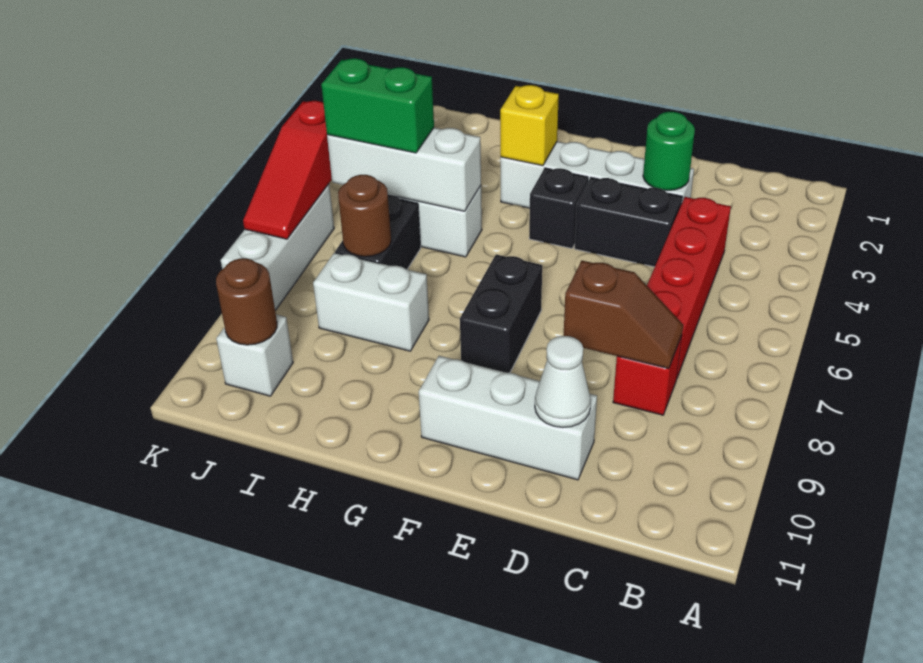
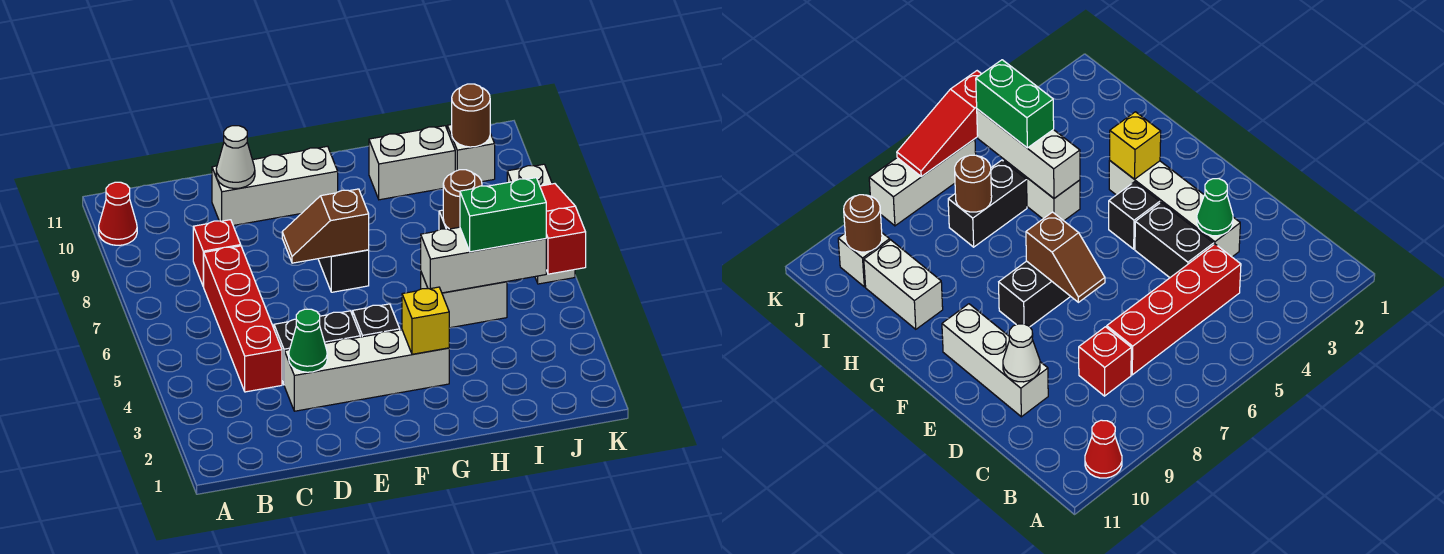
none -> red 1x1 cone [99,182,137,245]
brown 1x2 slope [564,261,683,369] -> brown 1x2 slope moved to [282,189,369,263]
green 1x1 round brick [643,112,695,191] -> green 1x1 cone [289,309,327,372]
white 1x2 brick [313,253,429,351] -> white 1x2 brick moved to [369,126,455,200]

